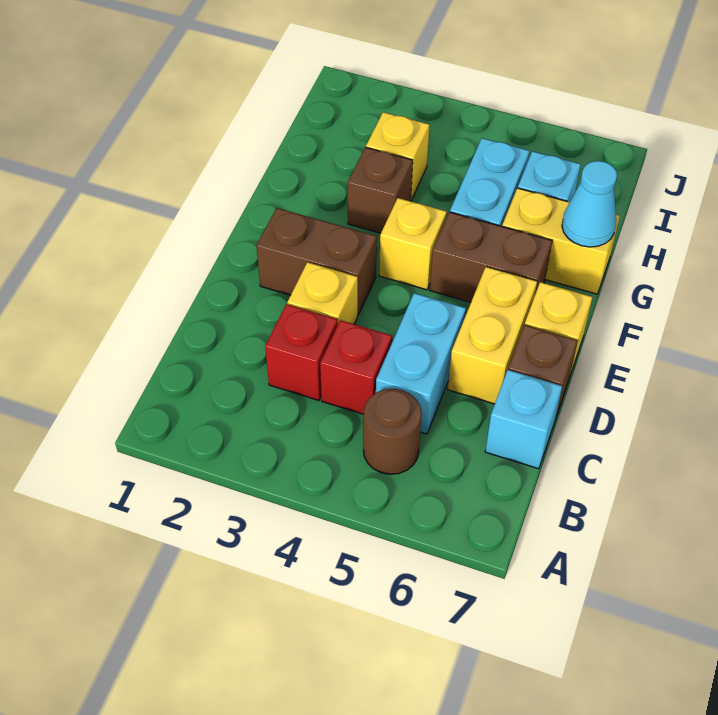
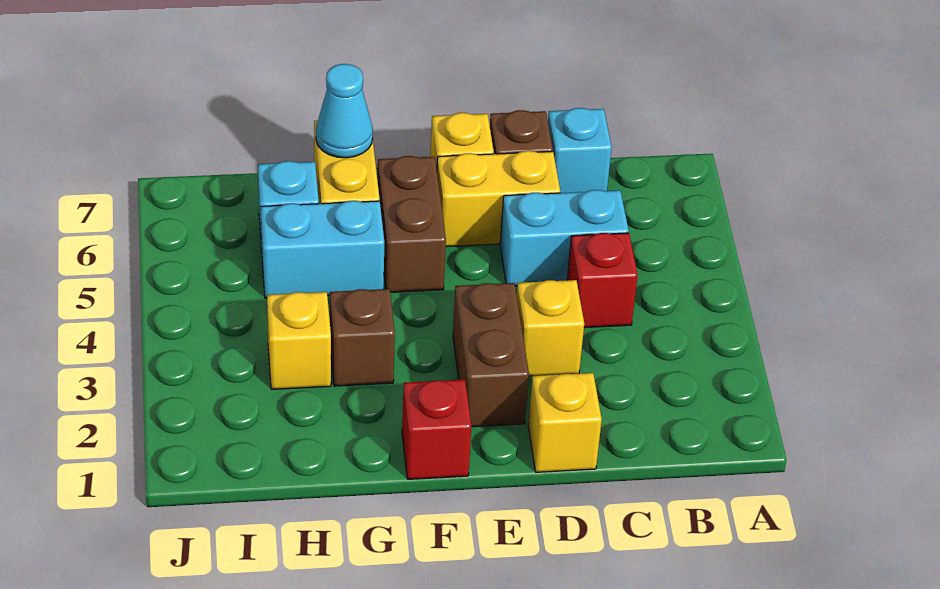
brown 1x1 round brick [363,389,422,474] -> none
red 1x1 brick [265,304,338,400] -> red 1x1 brick moved to [402,379,471,479]
yellow 1x1 brick [379,198,447,290] -> yellow 1x1 brick moved to [528,373,602,472]

